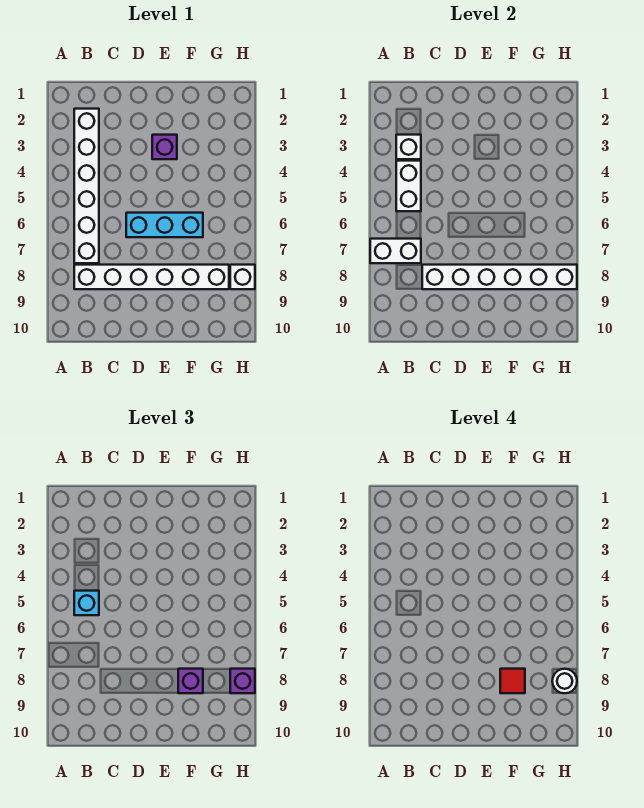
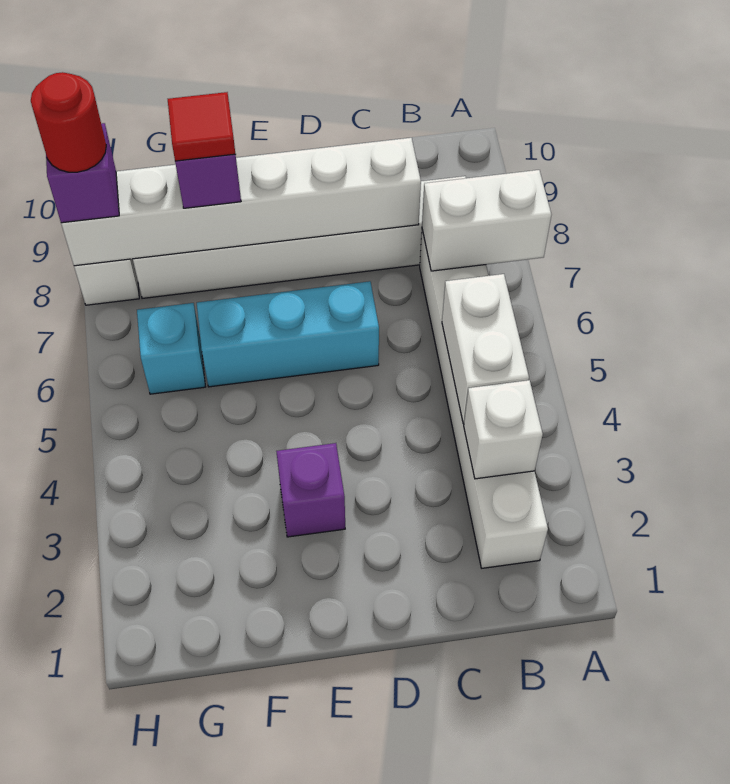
cyan 1x1 brick [74,591,99,615] -> cyan 1x1 brick moved to [137,303,205,394]
white 1x1 round brick [552,669,577,693] -> red 1x1 round brick [31,72,106,172]

